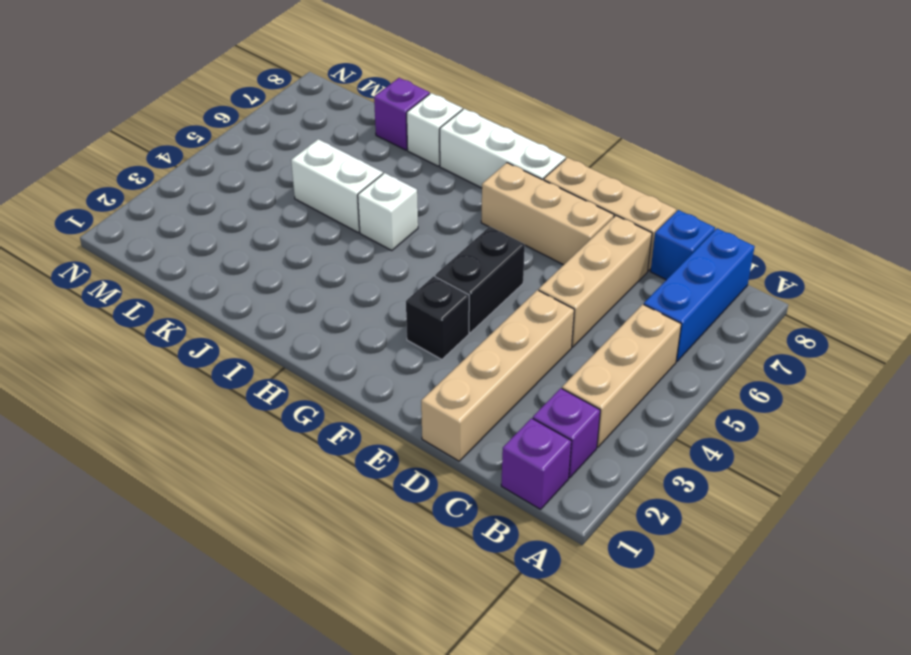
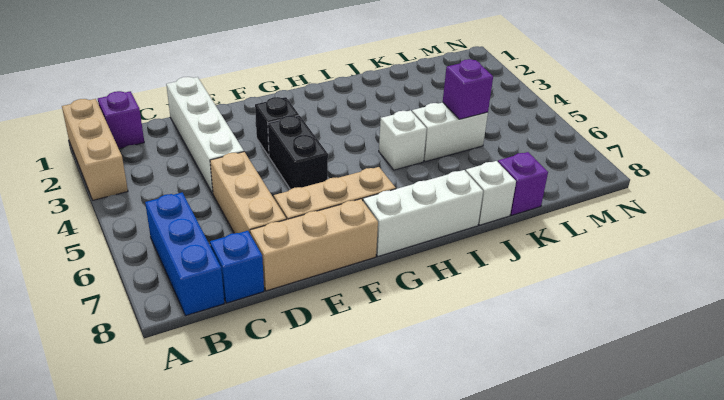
purple 1x1 brick [533,388,600,478] -> purple 1x1 brick moved to [443,59,493,119]
tan 1x3 brick [562,304,681,447] -> tan 1x3 brick moved to [62,99,128,200]
tan 1x4 brick [421,290,574,461] -> white 1x4 brick [166,77,244,194]

